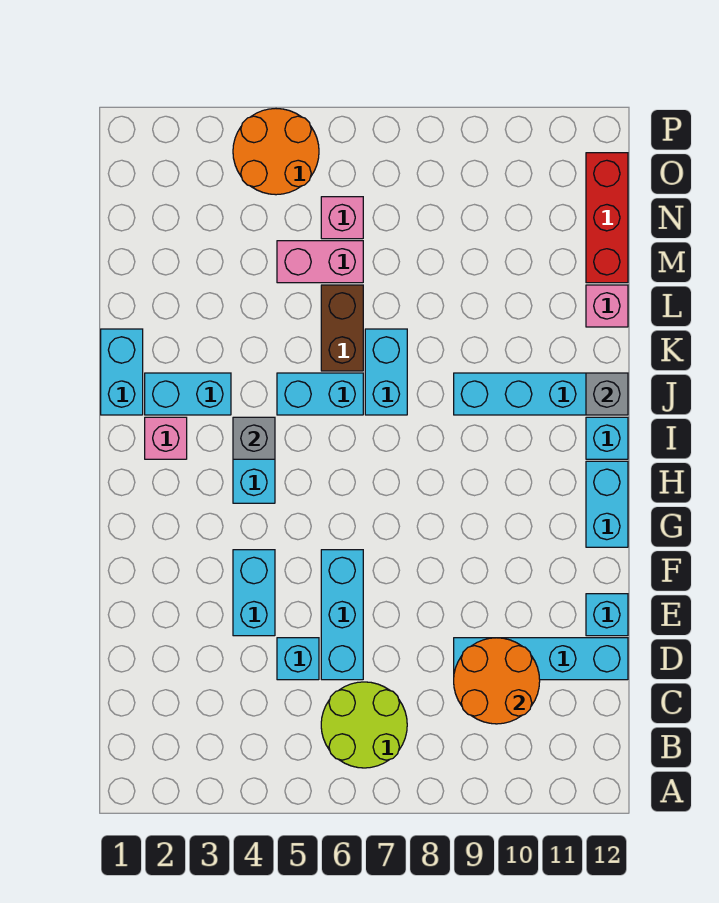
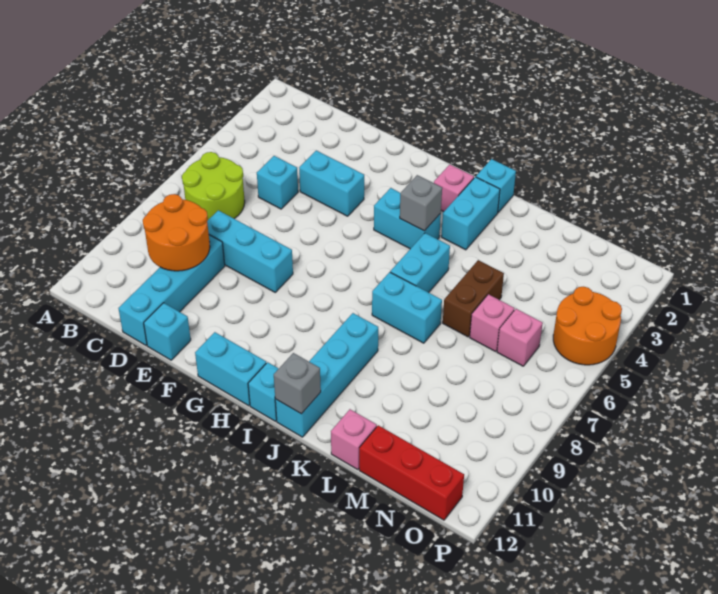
cyan 1x3 brick [321,550,363,680] -> cyan 1x3 brick moved to [207,210,293,292]
cyan 1x2 brick [101,329,143,415] -> cyan 1x1 brick [476,159,516,212]
brown 1x2 brick [321,285,363,371] -> brown 1x2 brick turned to [443,260,504,337]
pink 1x2 brick [277,241,363,283] -> pink 1x1 brick [470,294,515,351]

